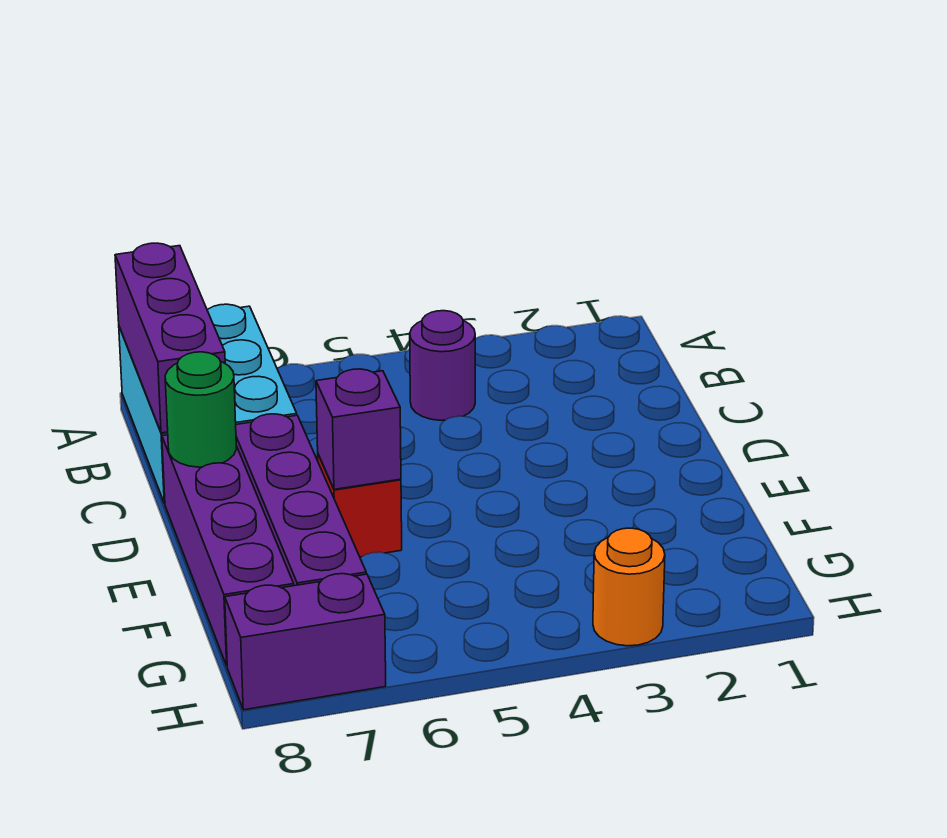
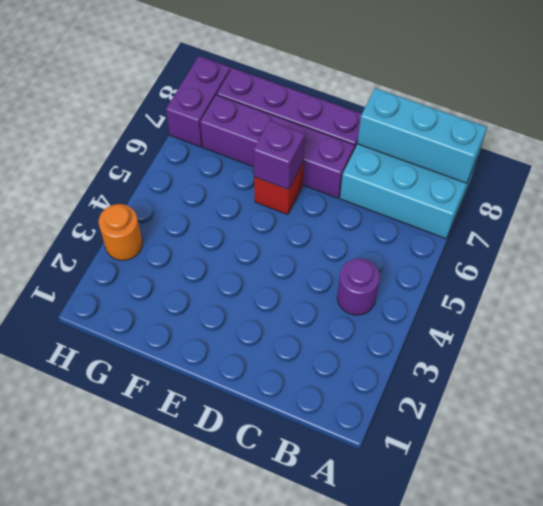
purple 1x3 brick [115,243,225,433] -> cyan 1x3 brick [357,88,487,183]
green 1x1 round brick [165,352,236,467] -> none

